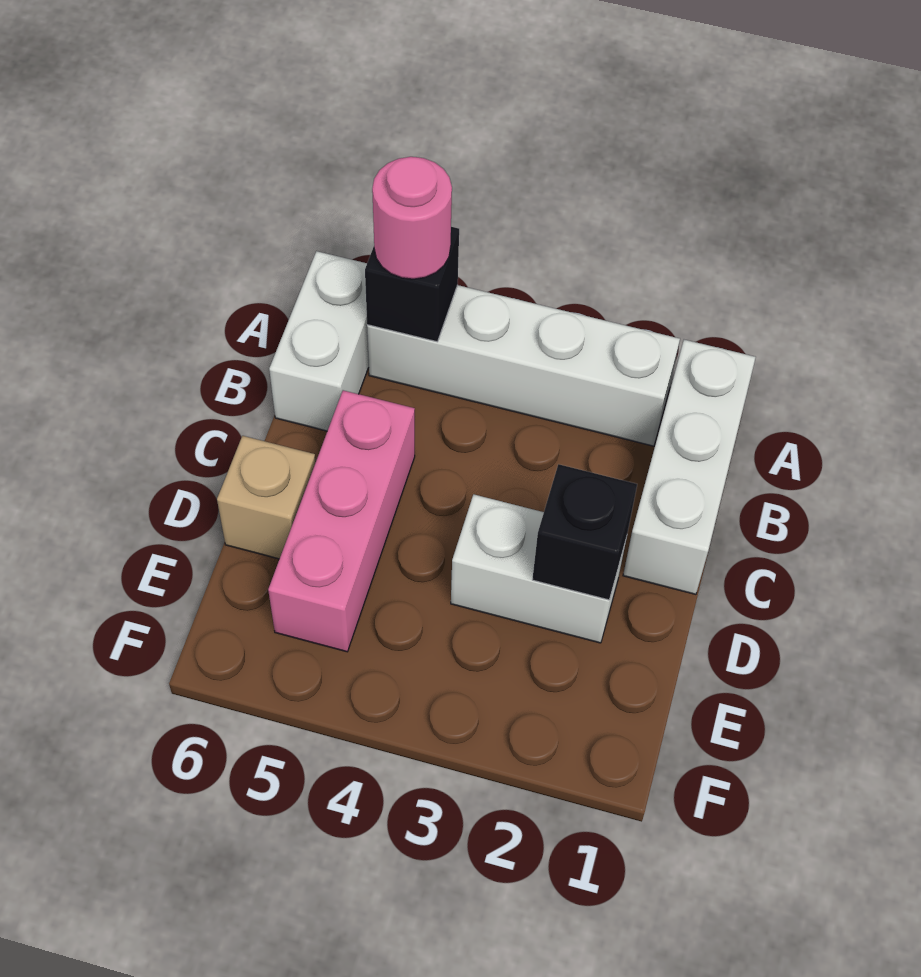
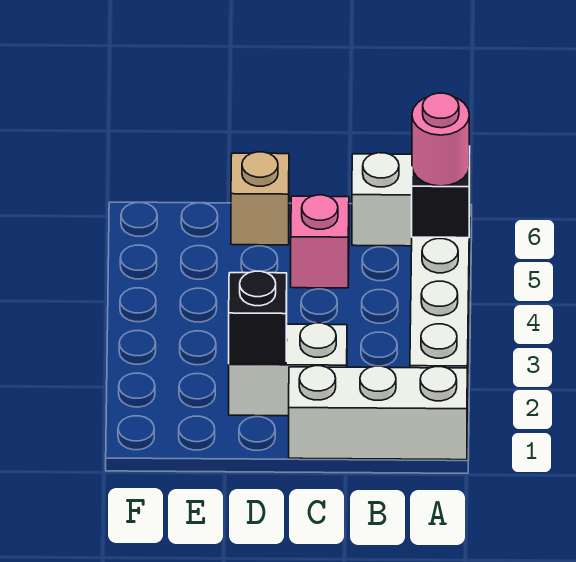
pink 1x3 brick [268,390,415,652] -> pink 1x1 brick [291,195,349,288]
white 1x2 brick [451,494,627,643] -> white 1x2 brick turned to [229,323,347,416]

